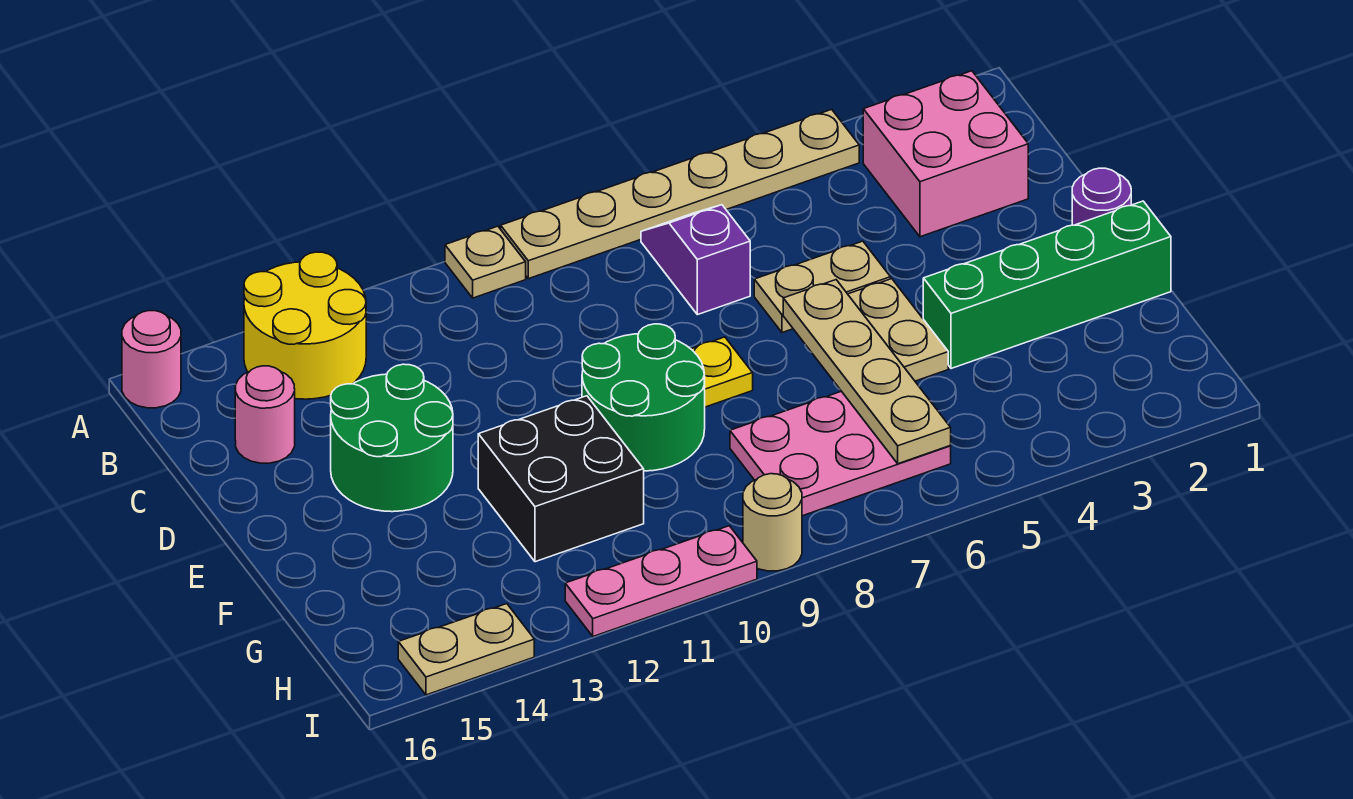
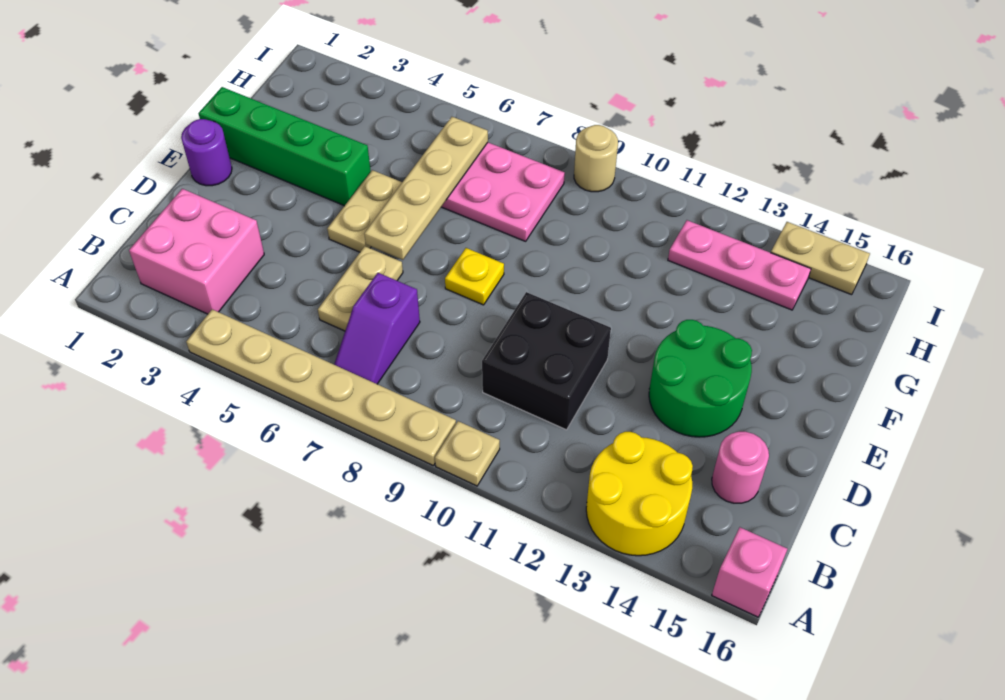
pink 1x1 round brick [122,311,181,408] -> pink 1x1 brick [712,527,787,617]
tan 1x2 plate [754,241,891,333] -> tan 1x2 plate turned to [318,246,403,331]
green 2x2 round brick [582,324,705,471] -> none
black 2x2 brick [478,396,644,562] -> black 2x2 brick moved to [482,292,611,430]
pink 1x3 plate [565,526,757,636] -> pink 1x3 plate moved to [668,220,811,310]

